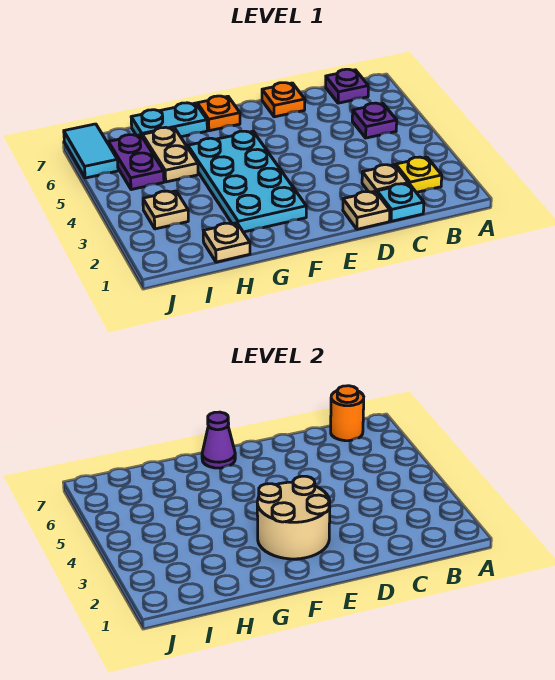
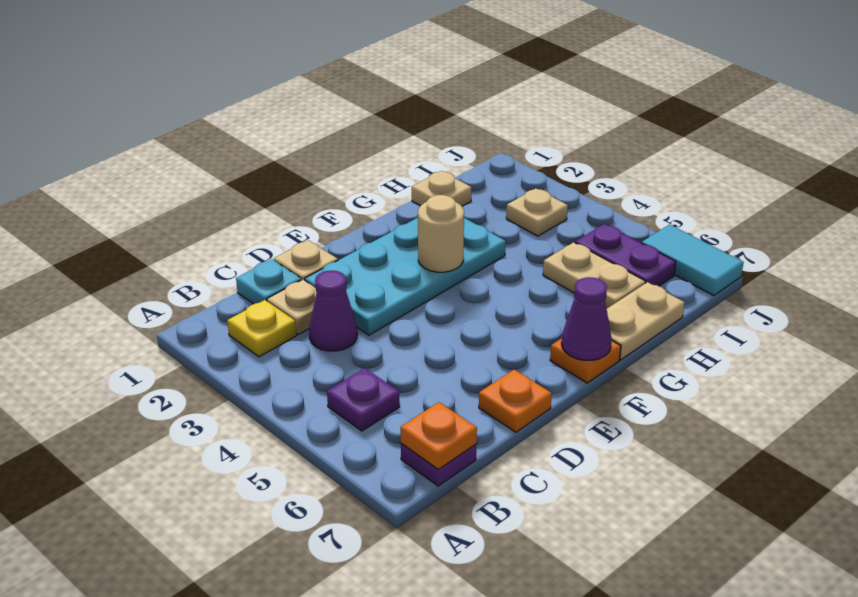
orange 1x1 round brick [331,386,364,441] -> orange 1x1 plate [401,402,477,469]
none -> purple 1x1 cone [309,271,357,351]
tan 2x2 round brick [257,476,330,559] -> tan 1x1 round brick [418,195,464,272]
cyan 2x4 plate [188,131,306,232] -> cyan 2x4 plate turned to [305,218,506,335]
cyan 1x2 plate [131,103,207,137] -> tan 1x2 plate [607,282,685,360]

